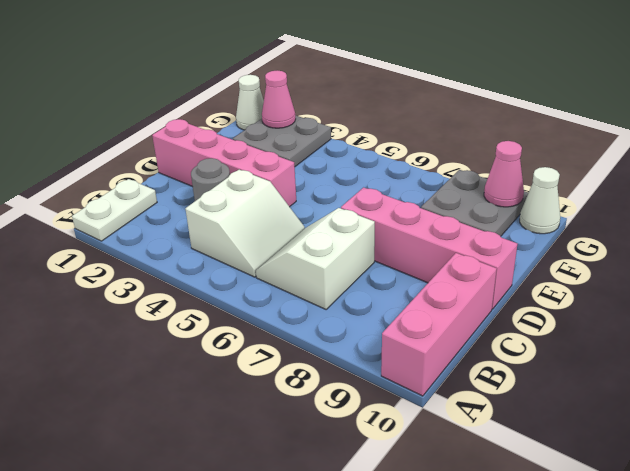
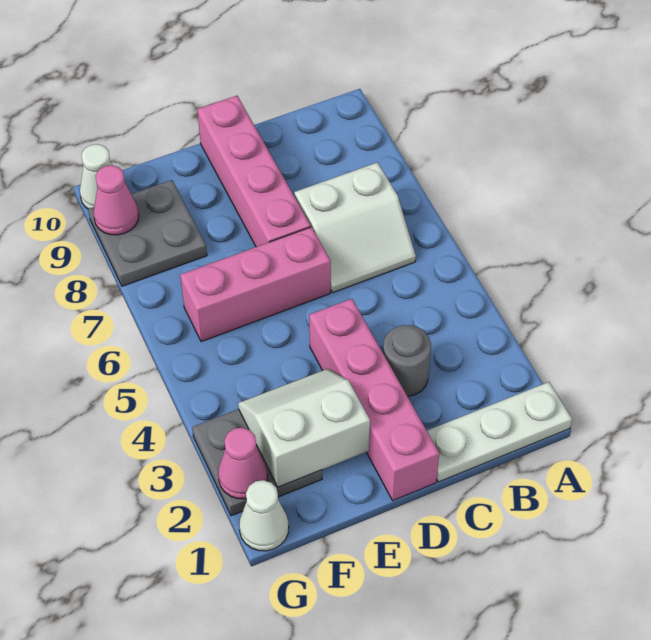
white 1x2 plate [72,179,157,241] -> white 1x3 plate [427,382,572,482]
pink 1x3 brick [381,253,497,396] -> pink 1x3 brick moved to [180,227,331,342]
white 2x2 slope [185,170,305,277] -> white 2x2 slope moved to [238,369,370,487]

